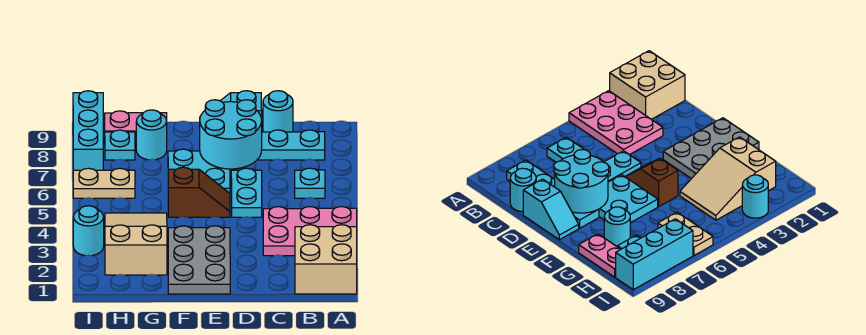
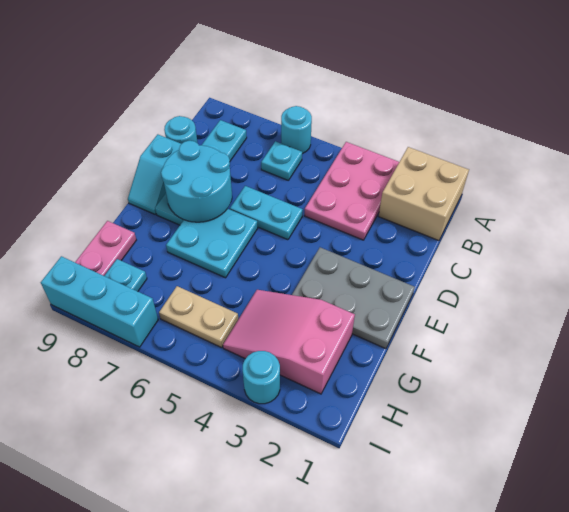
brown 1x2 slope [168,167,230,217] -> none
tan 2x3 slope [105,213,167,275] -> pink 2x3 slope [223,290,355,394]
cyan 1x1 round brick [136,110,167,160] -> cyan 1x1 round brick moved to [281,106,312,154]
tan 1x2 plate [73,168,135,198] -> tan 1x2 plate turned to [159,286,238,348]

